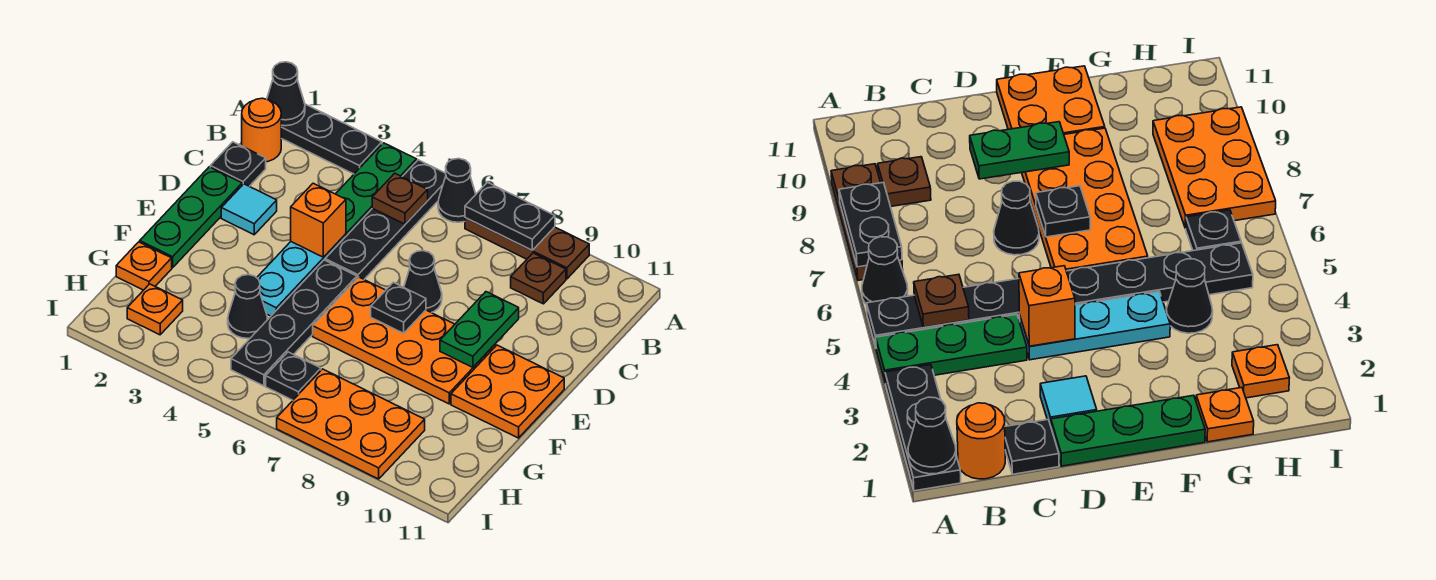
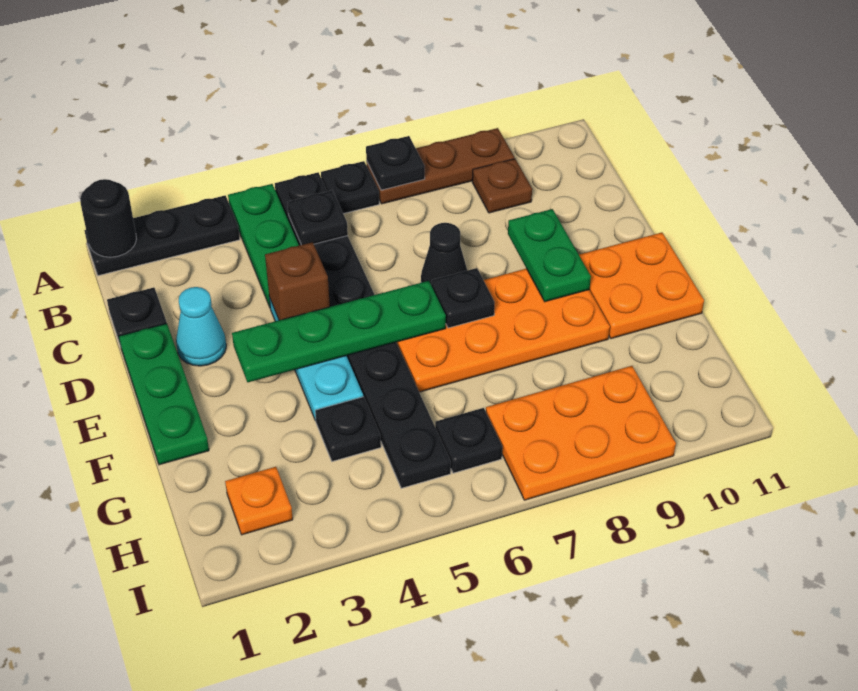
black 1x1 cone [267,62,305,126] -> black 1x1 round brick [80,179,137,257]
black 1x1 cone [438,159,476,222] -> black 1x1 plate [321,161,379,214]
black 1x2 plate [465,182,555,250] -> black 1x1 plate [366,136,425,190]
orange 1x1 round brick [242,98,281,162] -> none
brown 1x1 plate [372,173,428,224] -> black 1x1 plate [288,191,348,245]
cyan 1x1 tile [221,184,277,235] -> cyan 1x1 cone [176,287,226,366]
orange 1x1 brick [291,183,346,257] -> brown 1x1 brick [265,242,330,320]
none -> green 1x4 plate [232,281,446,382]
orange 1x1 plate [116,242,172,290] -> none
black 1x1 cone [228,275,268,338] -> black 1x1 plate [315,397,381,461]

